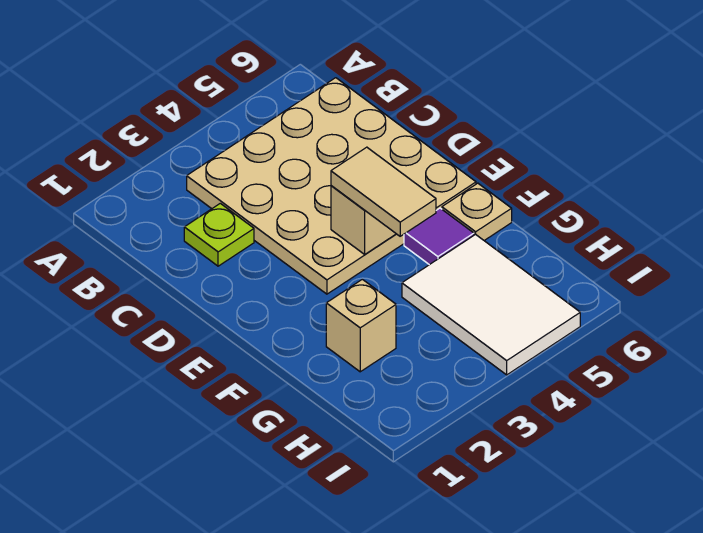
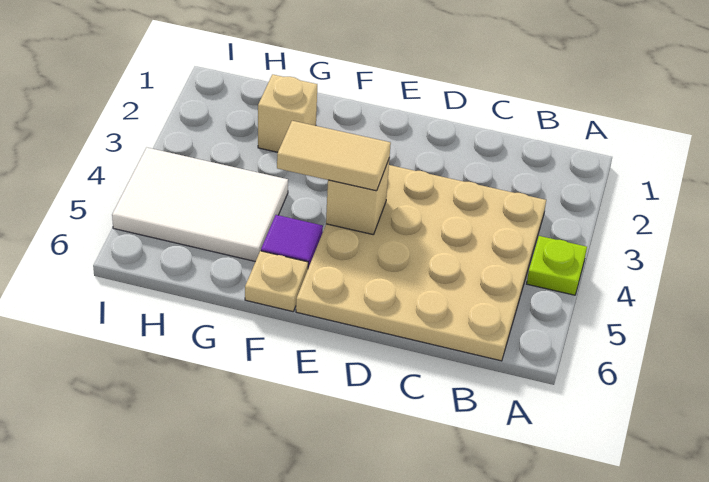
lime 1x1 plate [184,203,254,266] -> lime 1x1 plate moved to [527,236,587,295]

